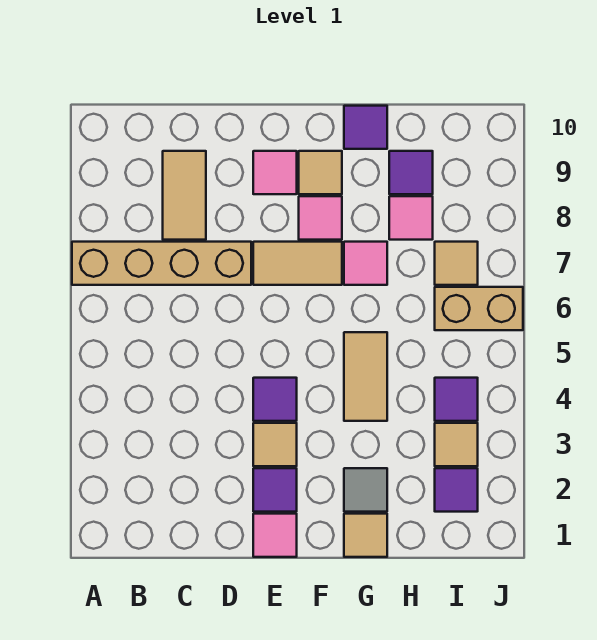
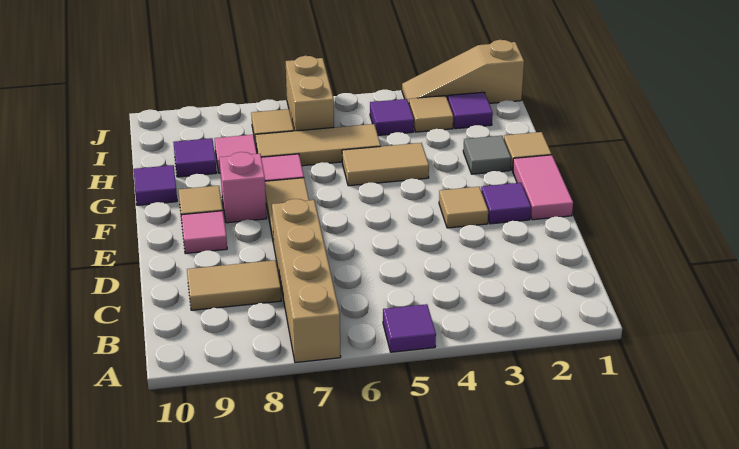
pink 1x1 tile [253,514,297,557] -> pink 1x2 tile [513,155,573,220]
purple 1x1 tile [253,378,297,421] -> purple 1x1 tile moved to [383,304,436,352]
pink 1x1 tile [299,196,342,240] -> pink 1x1 brick [219,152,267,223]
none -> tan 1x3 tile [255,124,381,166]
none -> tan 1x3 slope [402,40,524,104]

